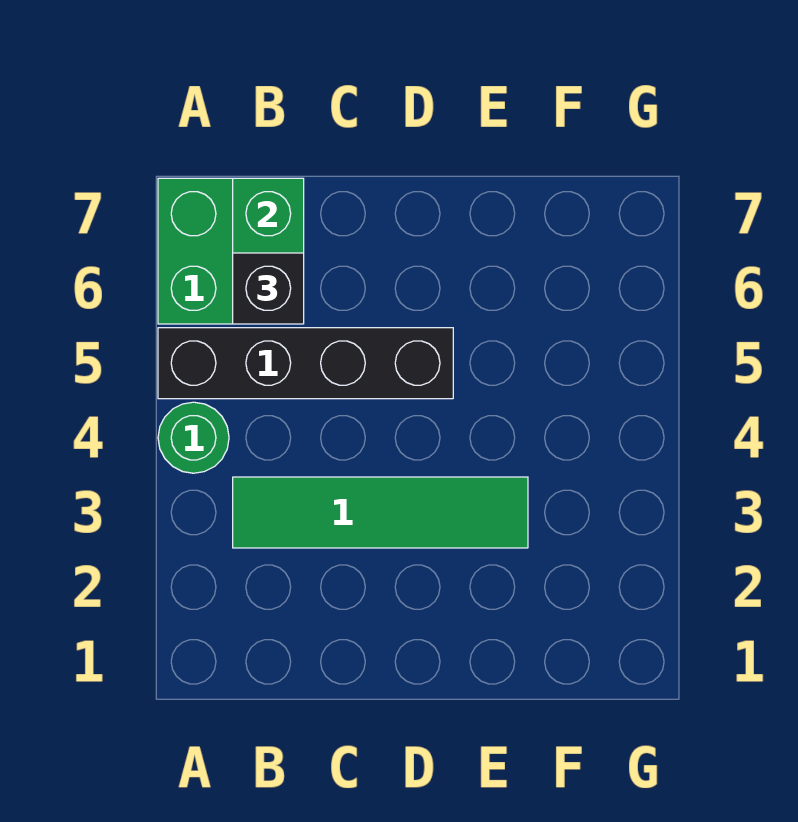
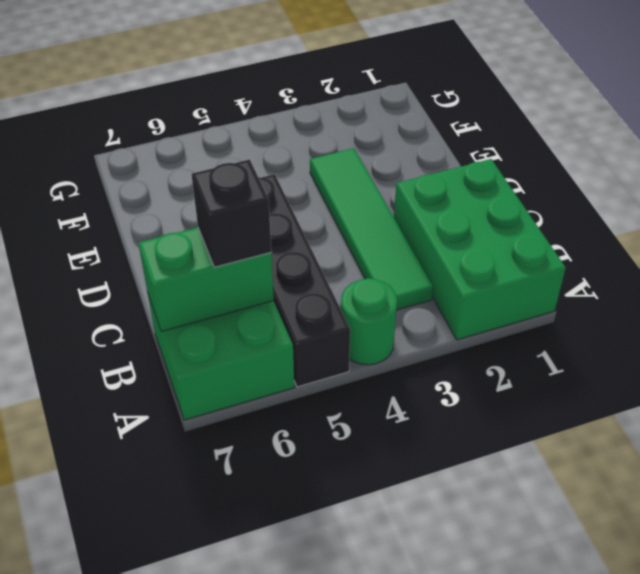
none -> green 2x3 brick [394,159,566,340]

